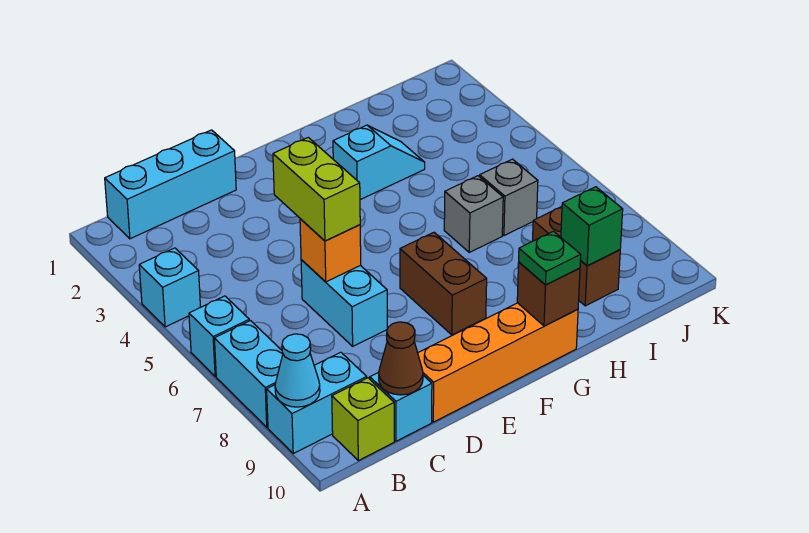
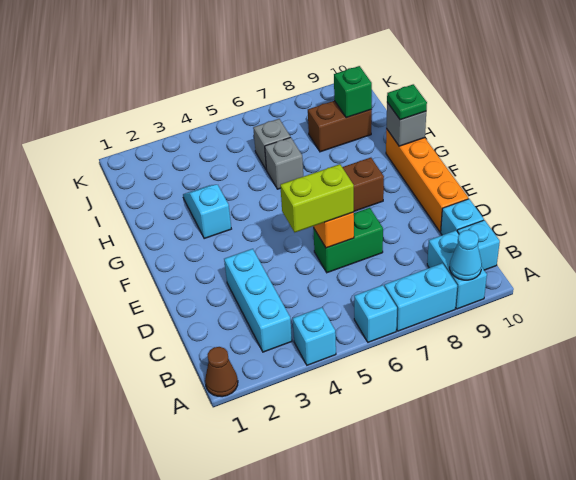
cyan 1x3 brick [105,130,236,239] -> cyan 1x3 brick moved to [224,249,292,352]
lime 1x1 brick [332,378,394,461] -> cyan 1x1 brick [457,220,500,270]
brown 1x1 cone [379,322,423,395] -> brown 1x1 cone moved to [205,347,238,397]
cyan 1x2 brick [301,260,387,346] -> green 1x2 brick [313,208,383,273]
brown 1x1 brick [517,262,580,326] -> grey 1x1 brick [386,102,426,146]

